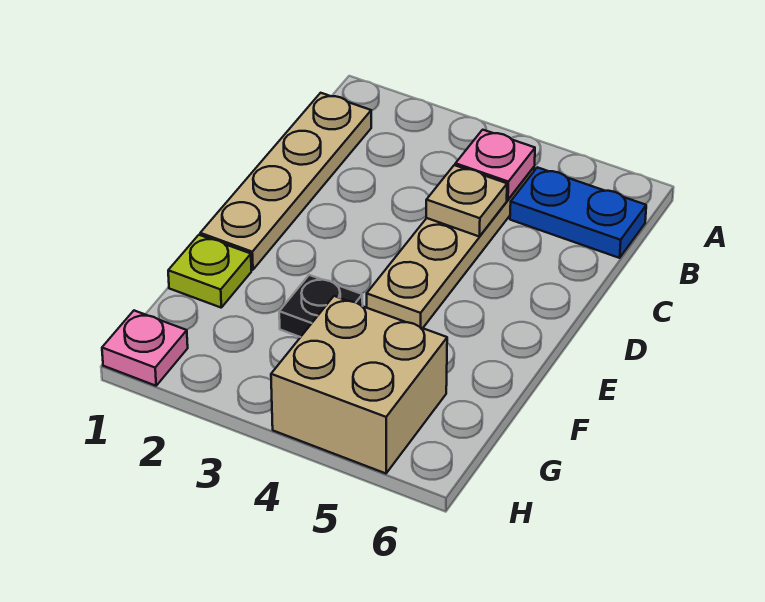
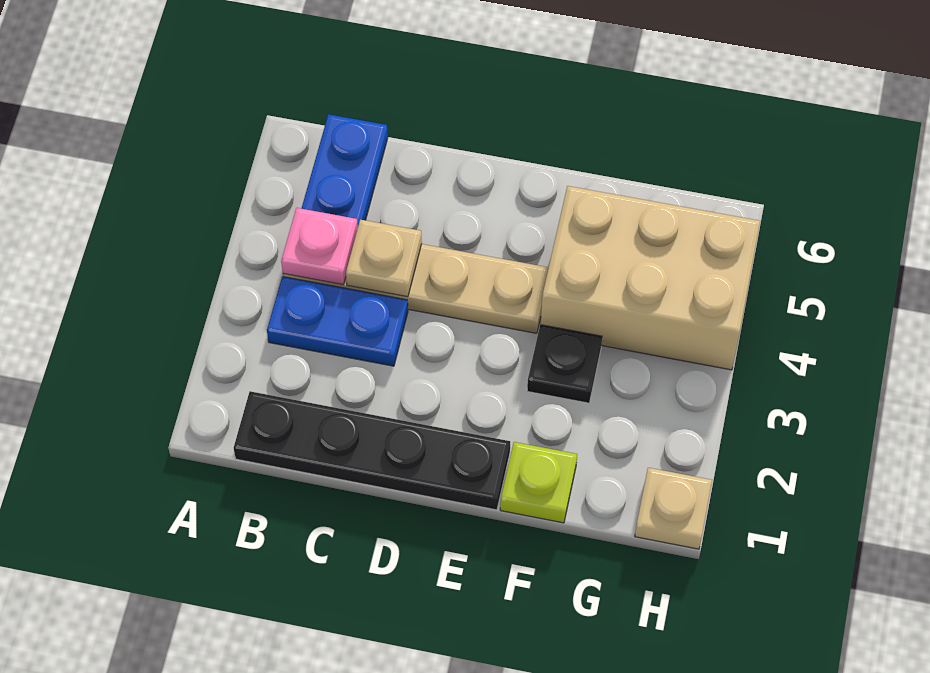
tan 1x4 plate [200,93,371,270] -> black 1x4 plate [234,391,510,510]
none -> blue 1x2 plate [267,277,408,366]
tan 2x2 brick [271,296,447,473] -> tan 2x3 brick [541,186,760,370]
pink 1x1 plate [102,311,188,386] -> tan 1x1 plate [635,468,712,549]

